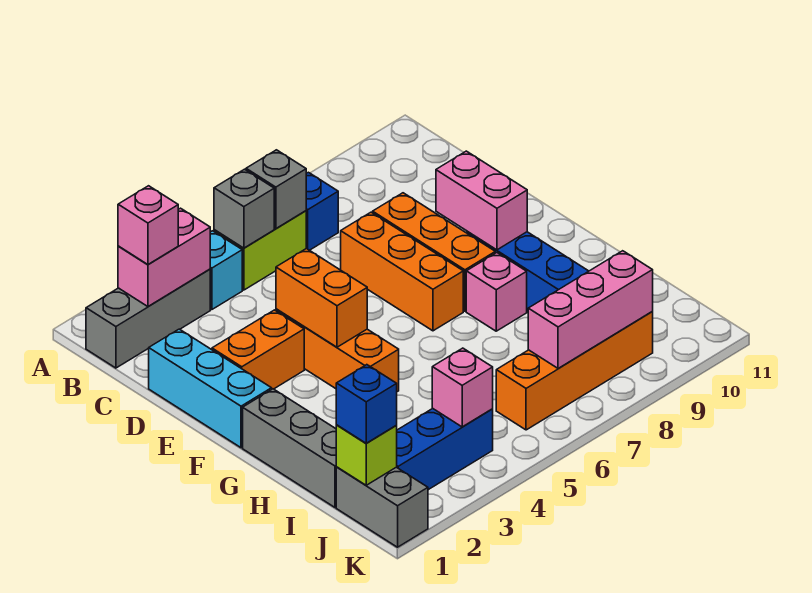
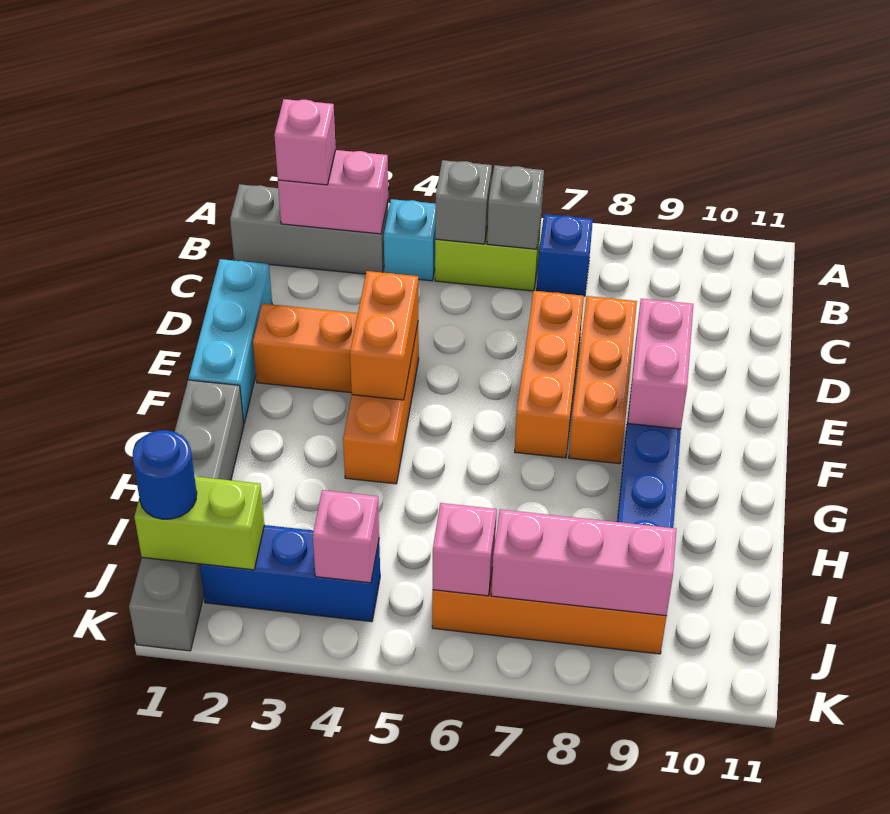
pink 1x1 brick [466,253,527,331] -> pink 1x1 brick moved to [433,503,497,596]
lime 1x1 brick [336,425,397,485] -> lime 1x2 brick [134,476,264,570]
blue 1x1 brick [336,365,397,443] -> blue 1x1 round brick [132,430,197,519]

